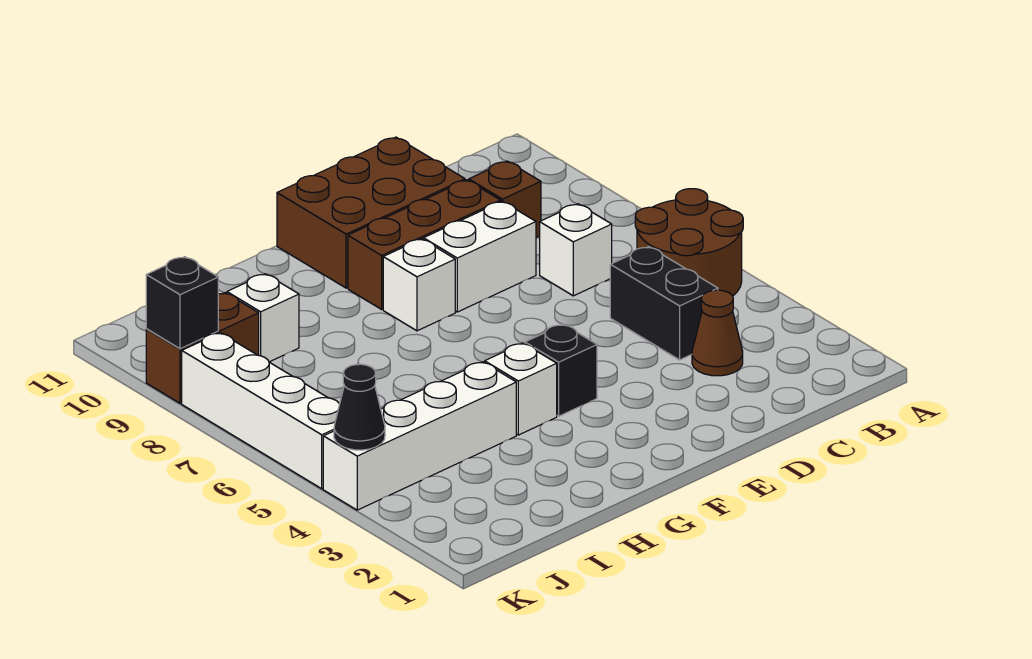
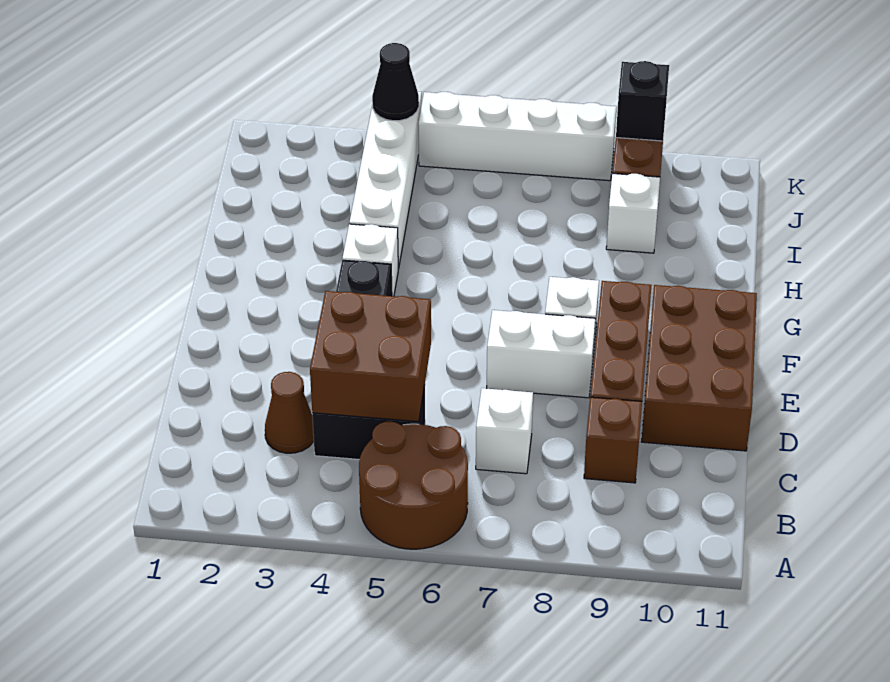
none -> brown 2x2 brick [310,291,431,422]
white 1x2 brick [424,201,536,312] -> white 1x2 brick turned to [487,310,595,398]

